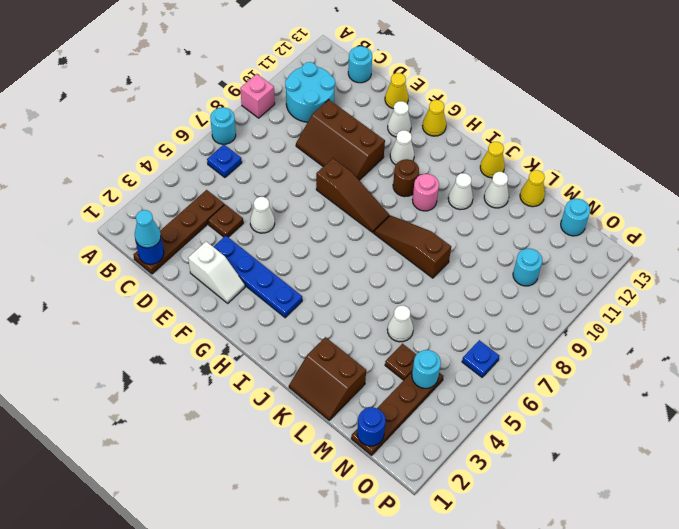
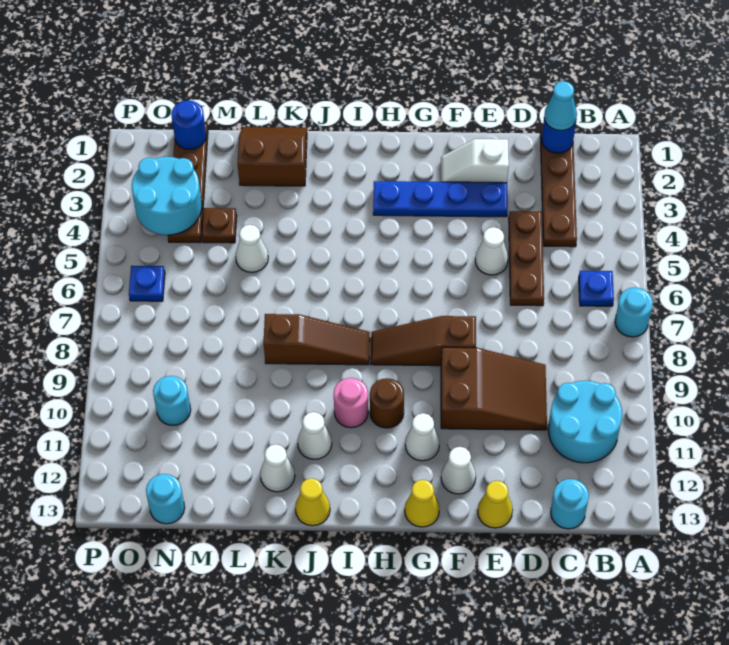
pink 1x1 brick [240,74,275,118] -> none
brown 1x1 plate [208,205,243,237] -> brown 1x3 plate [509,211,544,306]
brown 2x3 slope [296,100,385,180] -> brown 2x3 slope turned to [441,347,547,430]
yellow 1x1 cone [520,170,545,207] -> none
cyan 1x1 round brick [412,350,441,388] -> cyan 2x2 round brick [132,157,202,235]

